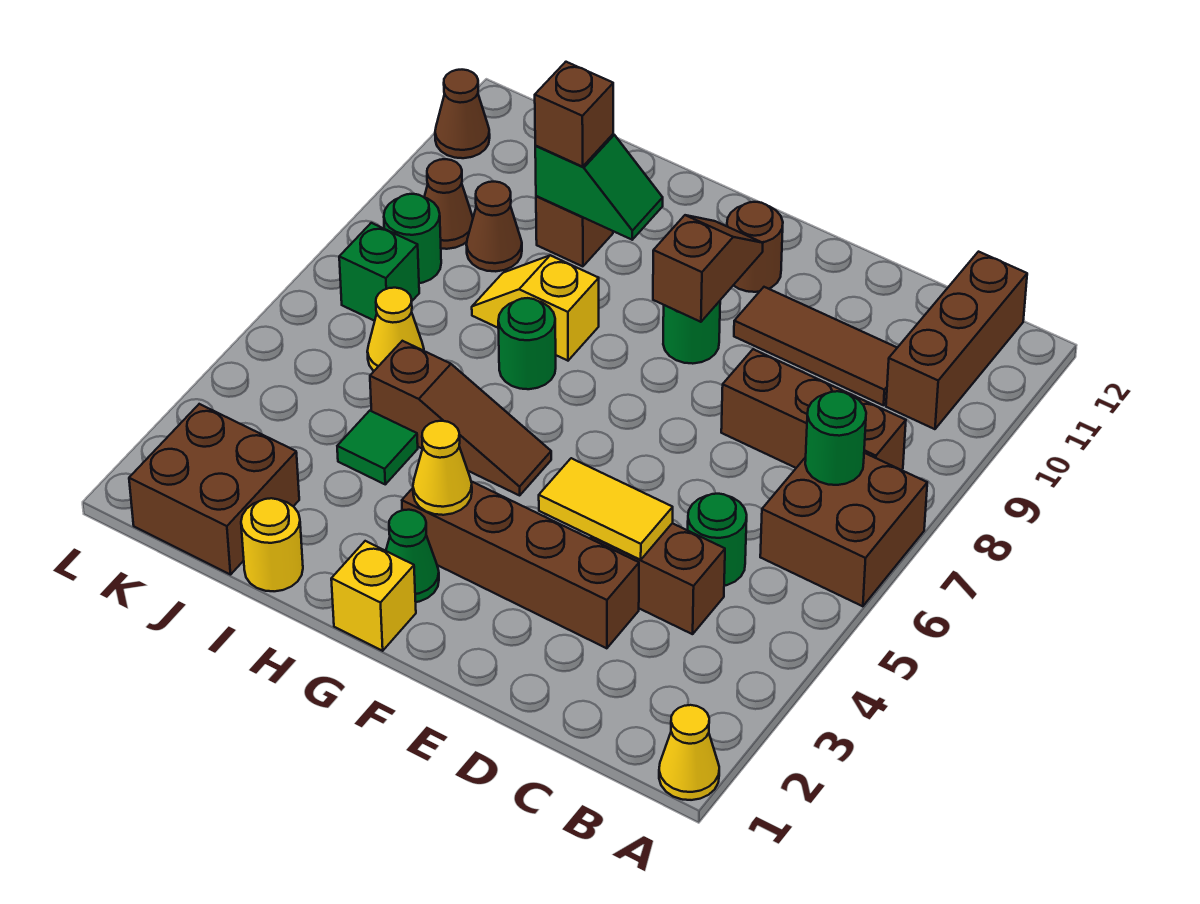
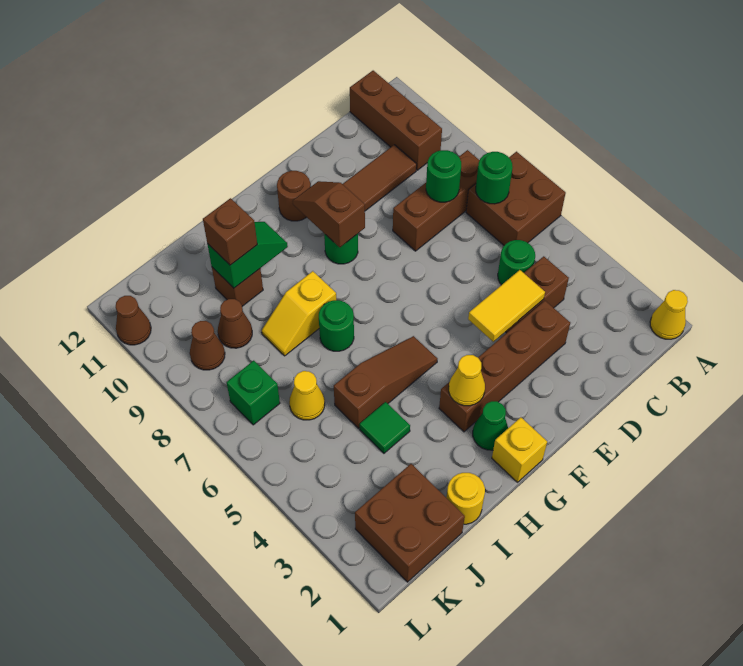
green 1x1 round brick [384,194,441,283] -> green 1x1 round brick moved to [426,150,461,202]

